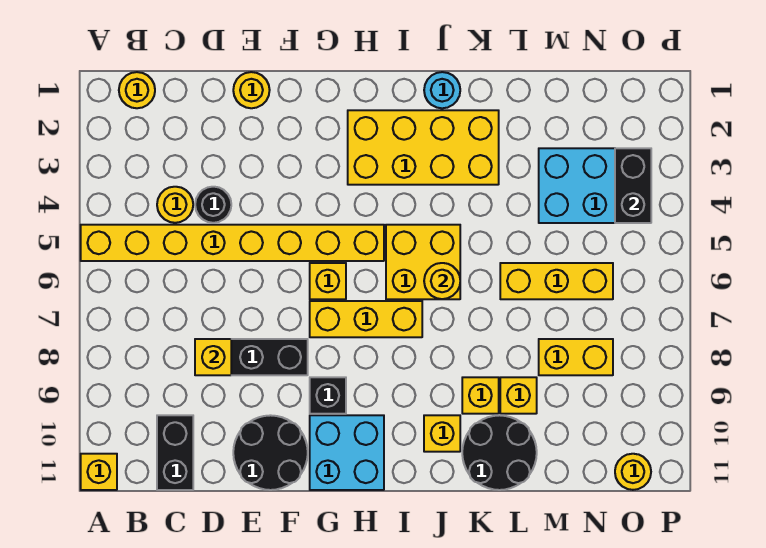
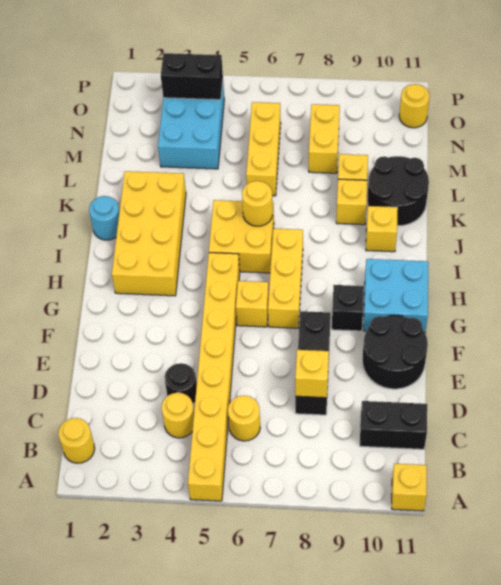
yellow 1x1 round brick [233,72,270,108] -> yellow 1x1 round brick moved to [228,396,260,441]

